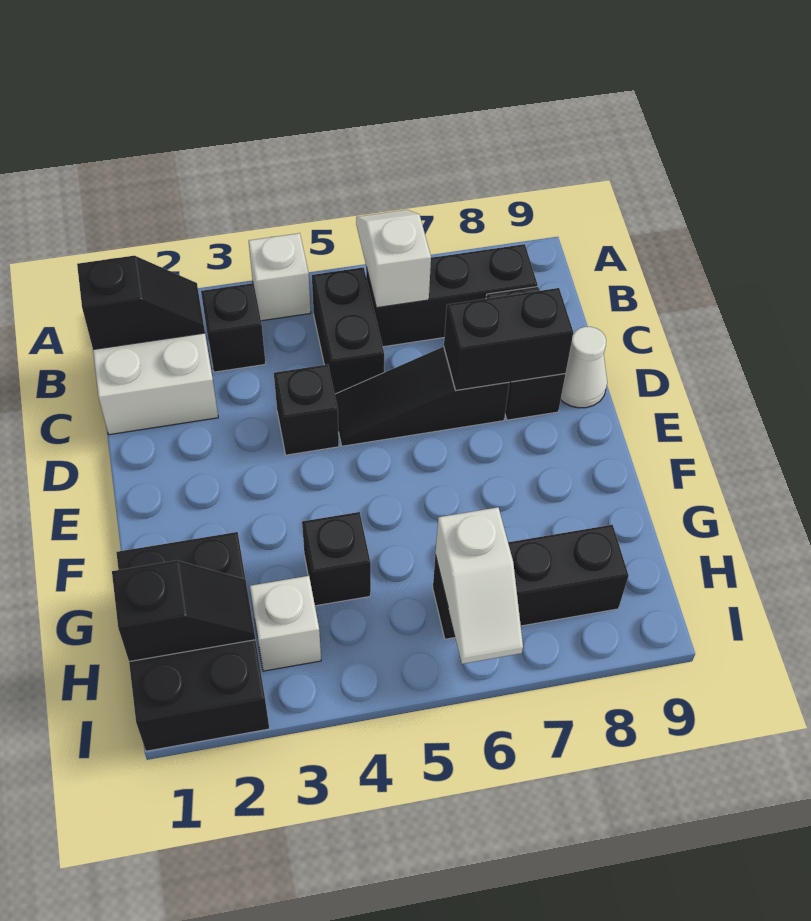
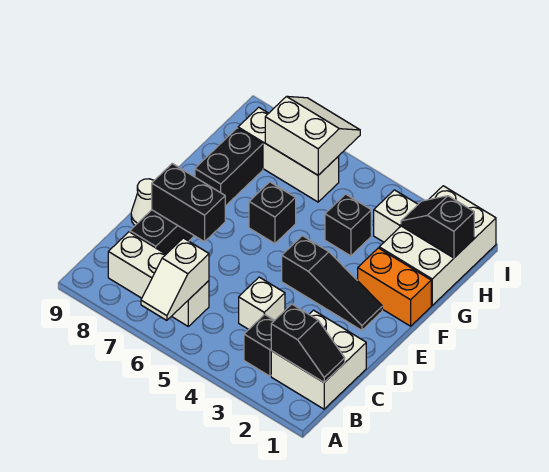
white 1x1 brick [249,233,311,321] -> white 1x1 brick moved to [239,277,285,329]
black 1x2 slope [77,256,205,349] -> black 1x2 slope turned to [271,304,345,382]
black 1x2 brick [312,267,384,394] -> black 1x2 brick moved to [195,128,263,206]
black 1x3 brick [366,244,538,347] -> white 1x3 brick [108,232,209,326]
black 1x1 brick [274,364,339,455] -> black 1x1 brick moved to [249,182,296,244]
black 1x3 slope [335,347,509,446] -> black 1x3 slope moved to [282,236,382,330]
none -> orange 1x2 brick [358,248,431,326]
black 2x3 brick [116,532,269,751] -> white 2x3 brick [379,186,496,305]
black 1x3 brick [433,525,629,639] -> white 1x3 brick [238,107,339,202]
white 1x2 slope [435,507,523,664] -> white 2x2 slope [265,96,360,175]

